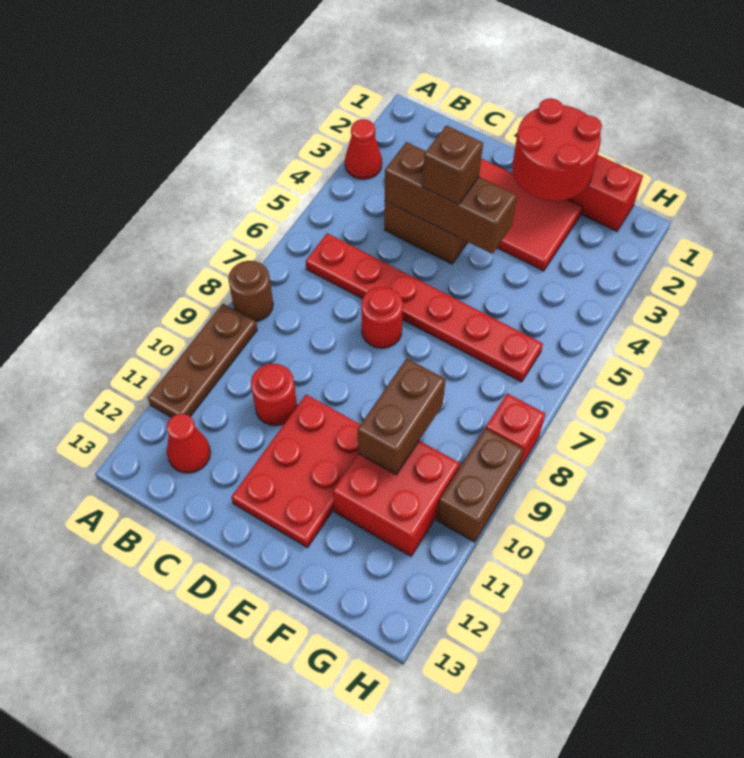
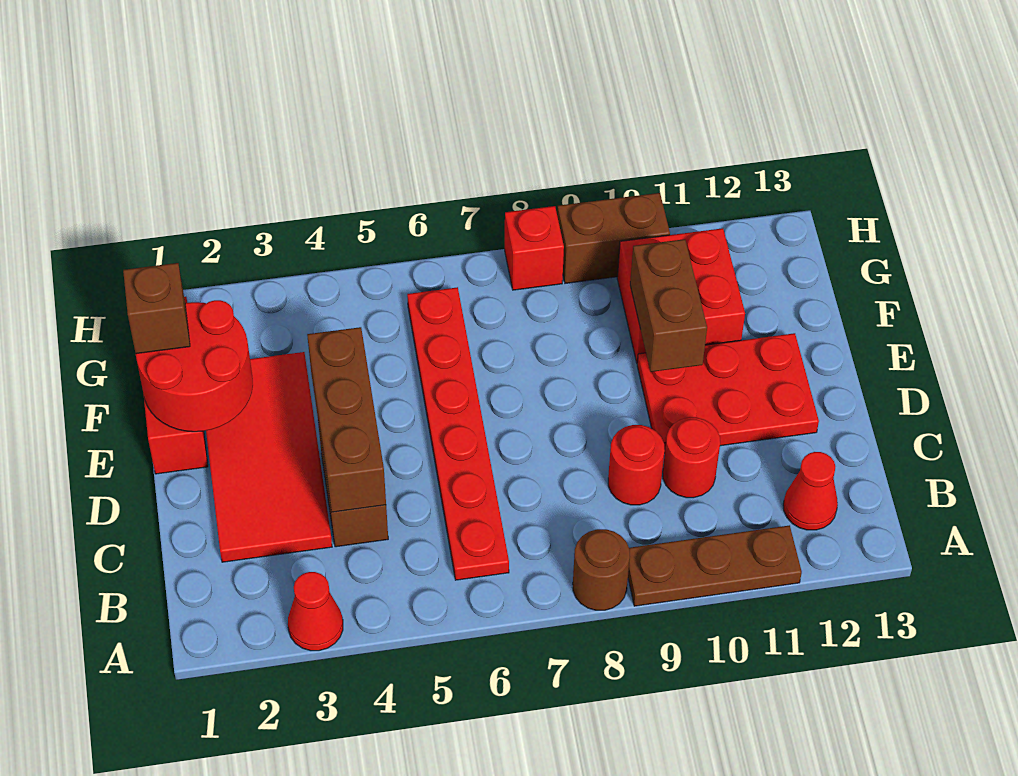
brown 1x1 brick [422,125,483,205] -> brown 1x1 brick moved to [123,263,190,354]
red 1x1 round brick [361,287,403,348] -> red 1x1 round brick moved to [608,425,665,505]
brown 1x2 brick [358,358,446,475] -> brown 1x2 brick turned to [630,239,707,372]

